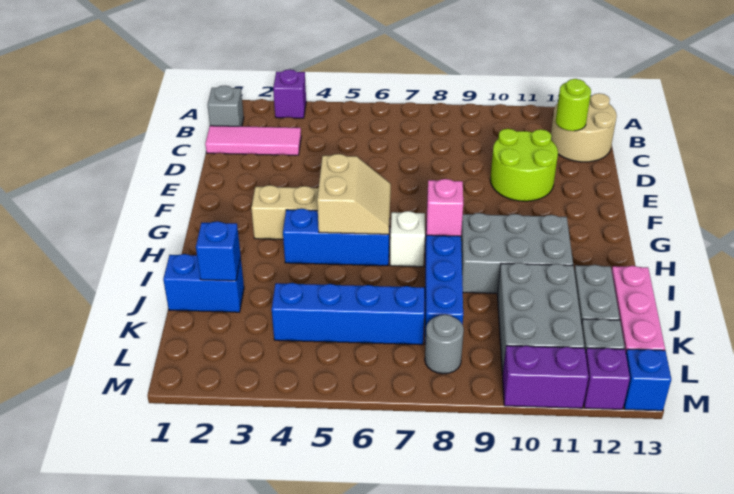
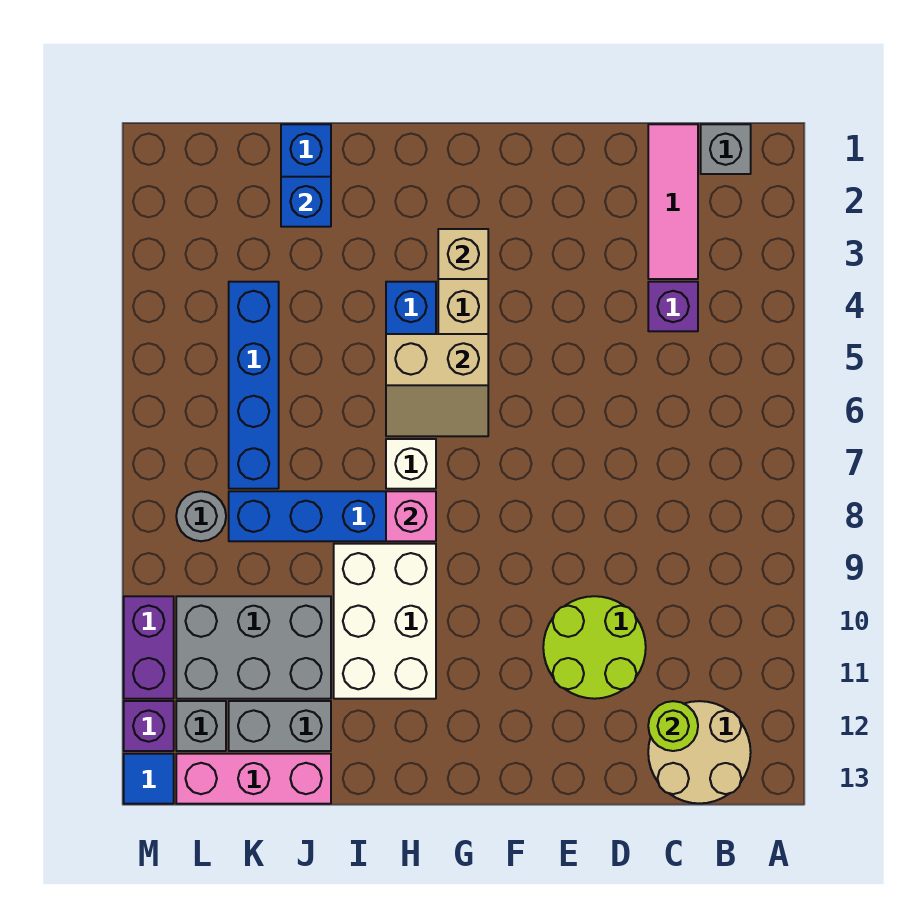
purple 1x1 brick [273,69,306,118] -> purple 1x1 brick moved to [648,282,698,331]
none -> tan 1x1 brick [438,229,488,279]
grey 2x3 brick [461,213,573,293] -> white 2x3 brick [334,544,436,699]
blue 1x1 brick [624,349,671,411] -> blue 1x1 tile [124,754,174,804]

